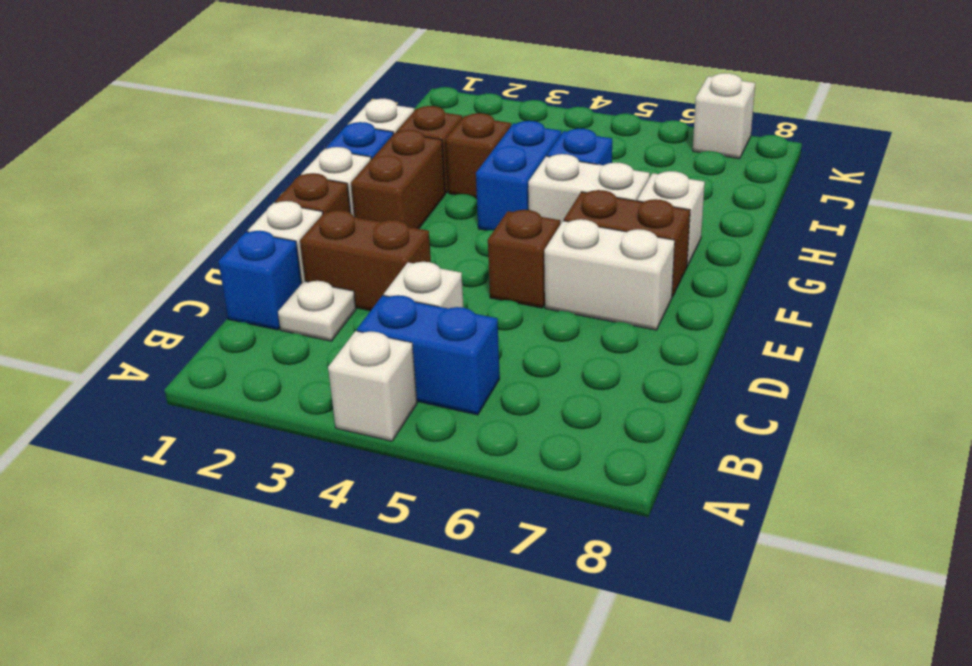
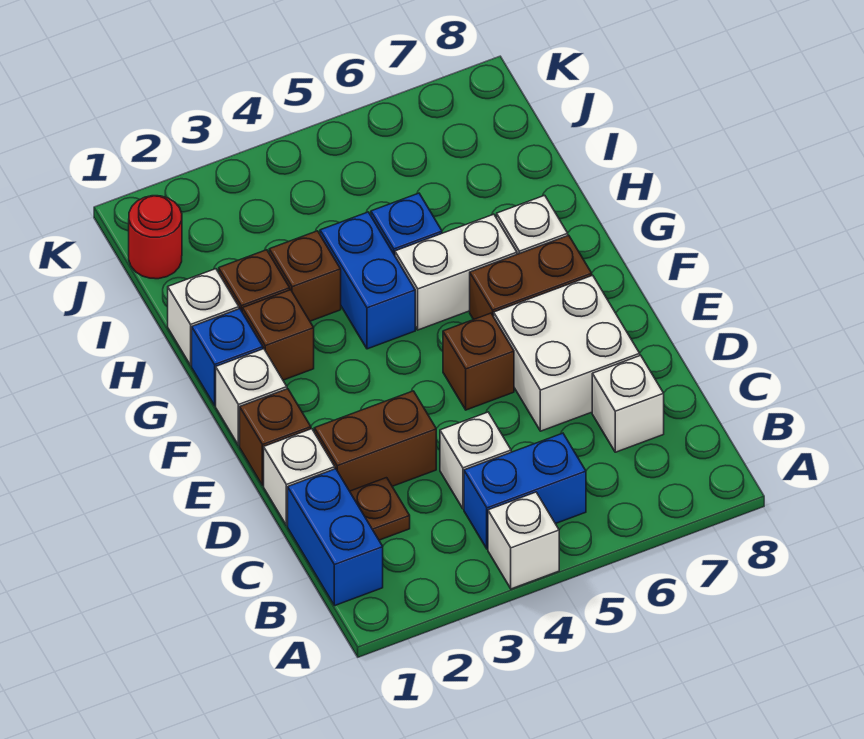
blue 1x1 brick [218,231,302,330] -> blue 1x2 brick [288,469,383,606]
white 1x1 plate [278,281,356,341] -> brown 1x1 plate [350,478,410,540]
white 1x2 brick [544,219,675,330] -> white 2x2 brick [494,275,640,431]
brown 1x2 brick [351,130,445,229] -> brown 1x1 brick [242,290,314,380]
none -> red 1x1 round brick [129,196,182,279]
white 1x1 brick [693,73,755,159] -> white 1x1 brick moved to [592,355,664,452]

